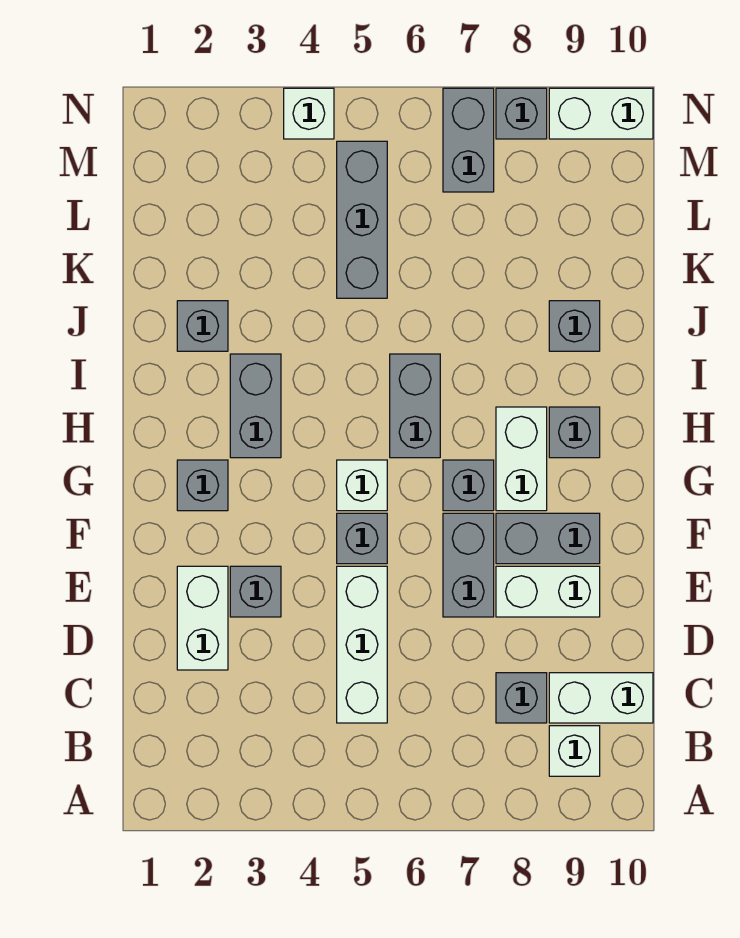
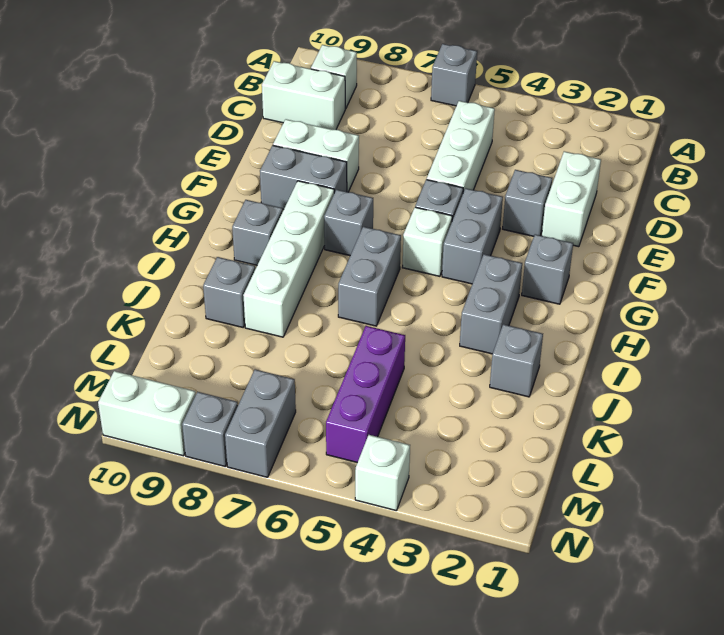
grey 1x1 brick [496,673,547,723] -> grey 1x1 brick moved to [431,44,477,106]
grey 1x2 brick [443,513,494,617] -> grey 1x2 brick moved to [442,188,503,284]
white 1x2 brick [496,407,547,511] -> white 1x4 brick [243,181,334,337]
grey 1x3 brick [337,141,387,298] -> purple 1x3 brick [326,326,405,463]

